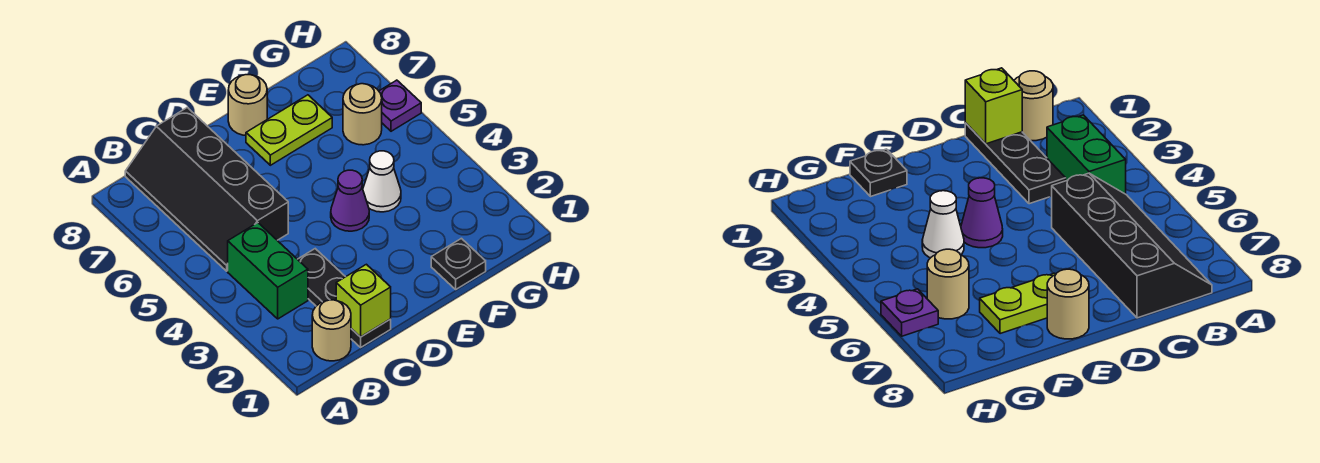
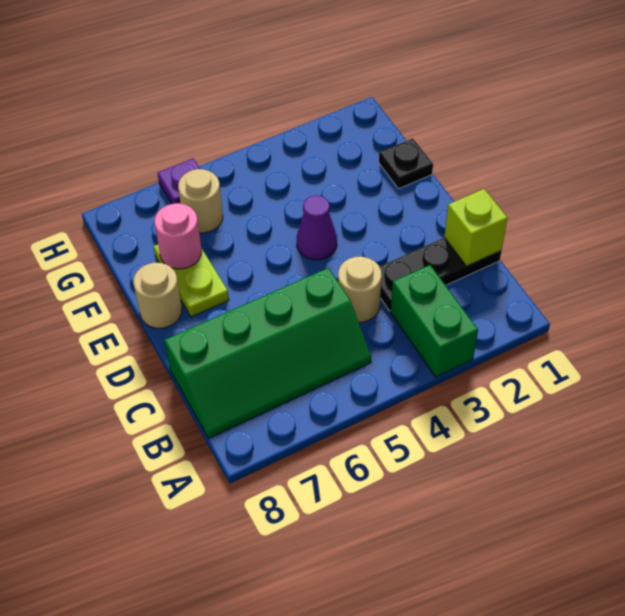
tan 1x1 round brick [312,300,351,361] -> tan 1x1 round brick moved to [338,257,382,322]
green 1x2 brick [228,223,308,319] -> green 1x2 brick turned to [391,265,478,377]
black 2x4 slope [125,108,288,271] -> green 2x4 slope [164,268,371,438]
white 1x1 cone [363,151,401,212] -> none
none -> pink 1x1 round brick [154,203,201,269]

